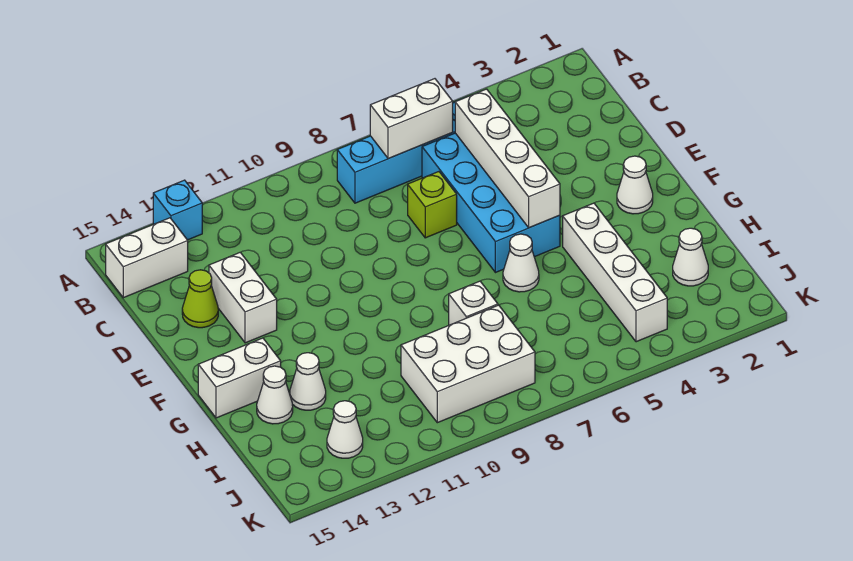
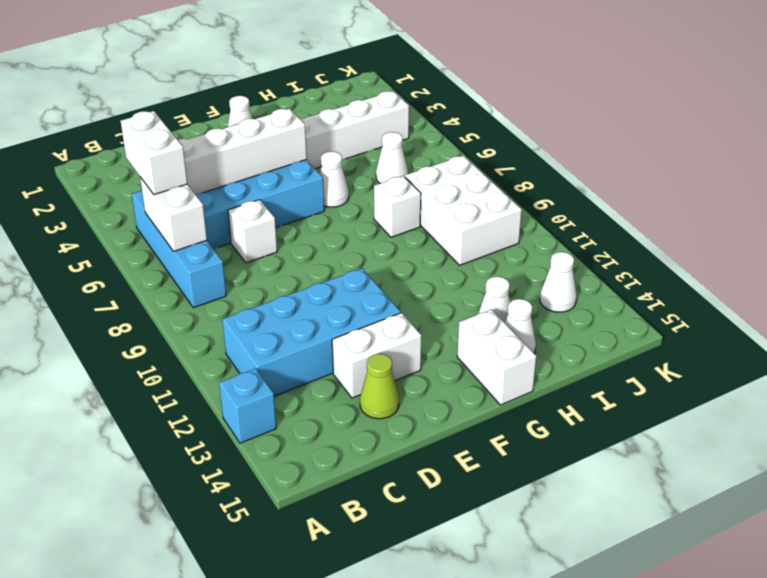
none -> cyan 2x4 brick [222,268,401,396]
white 1x2 brick [106,218,188,298] -> white 1x2 brick moved to [121,111,187,195]
lime 1x1 brick [408,172,457,238] -> white 1x1 brick [228,200,277,263]
white 1x1 cone [673,228,708,286] -> white 1x1 cone moved to [376,132,408,183]

